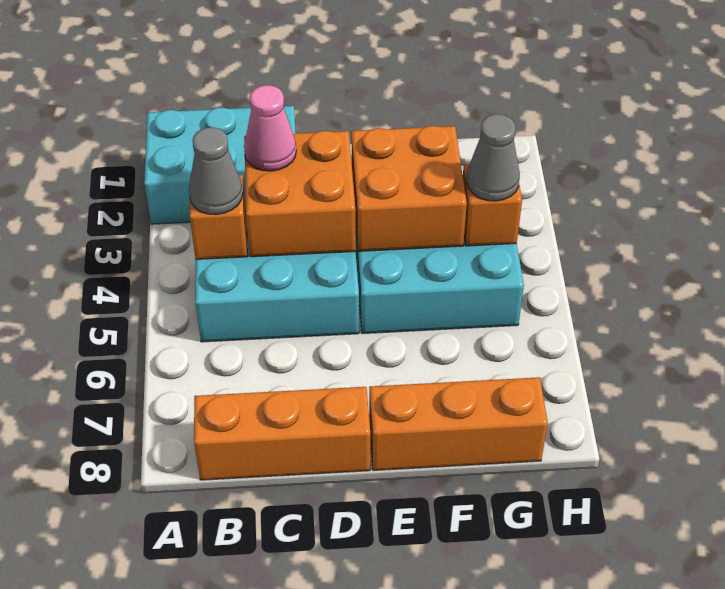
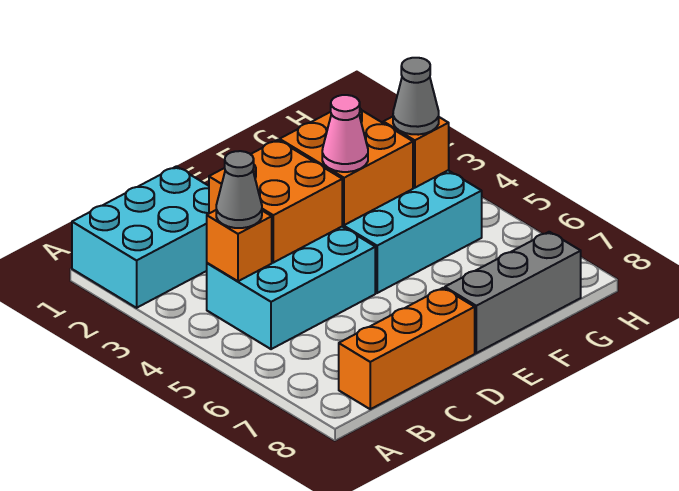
pink 1x1 cone [244,85,296,171] -> pink 1x1 cone moved to [322,95,368,172]
orange 1x3 brick [369,377,548,470] -> grey 1x3 brick [445,232,581,353]

